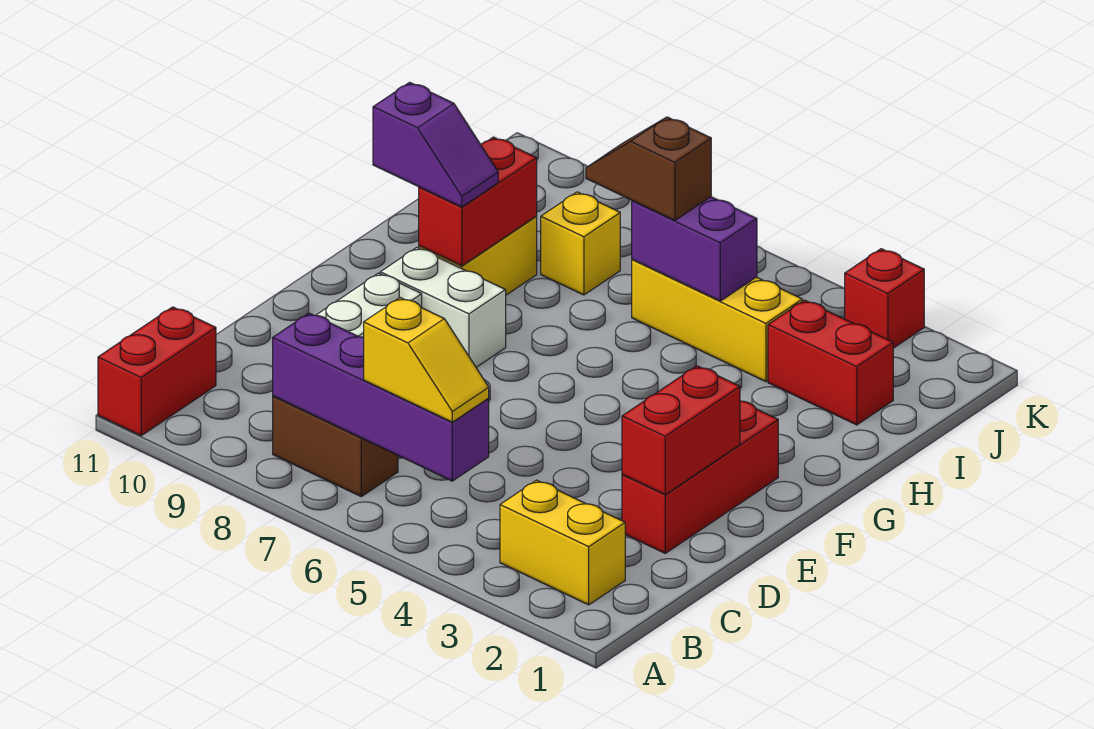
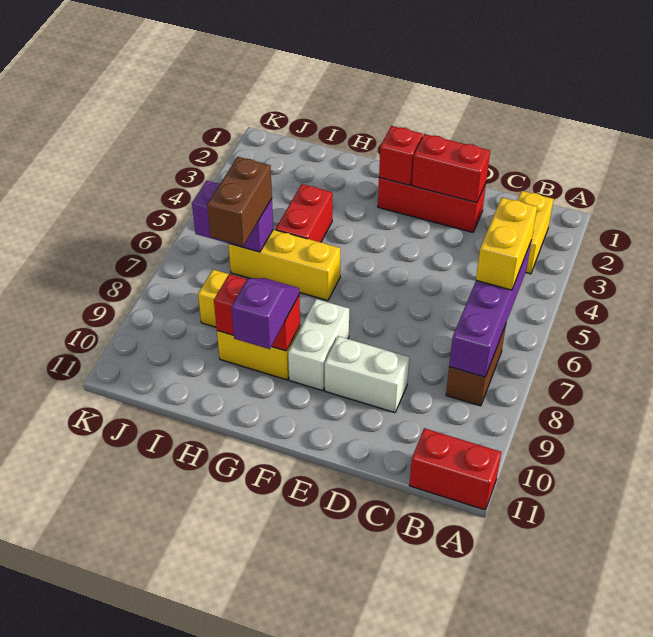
yellow 1x2 slope [364,298,489,422] -> yellow 1x2 brick [476,198,537,290]
red 1x2 brick [768,300,893,425] -> red 1x2 brick moved to [276,184,332,242]
yellow 1x3 brick [632,259,802,382] -> yellow 1x3 brick turned to [228,229,341,301]
purple 1x2 brick [632,197,757,301] -> purple 1x2 brick turned to [192,181,273,252]
brown 1x2 slope [586,117,711,221] -> brown 1x2 brick [207,157,272,246]
red 1x1 brick [845,249,924,348] -> red 1x1 brick moved to [379,126,423,185]

